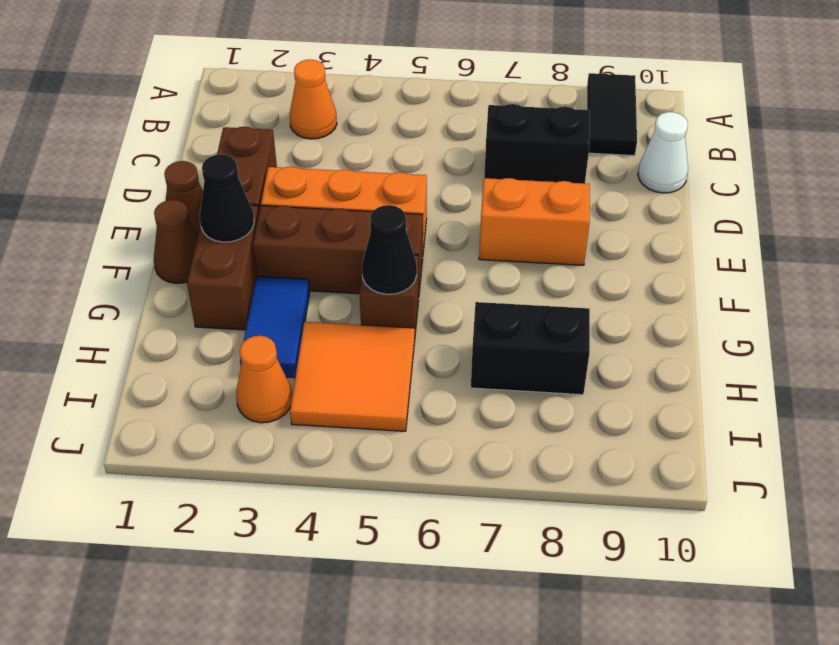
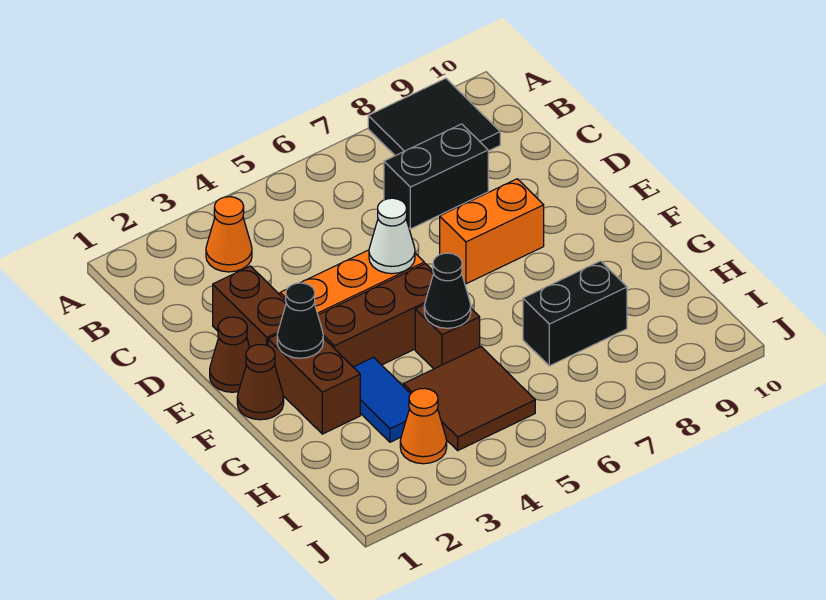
black 1x2 tile [587,73,637,156] -> black 2x2 tile [368,78,500,156]
white 1x1 cone [638,112,688,193] -> white 1x1 cone moved to [369,198,415,274]
orange 2x2 tile [290,322,415,431] -> brown 2x2 tile [403,347,535,450]

